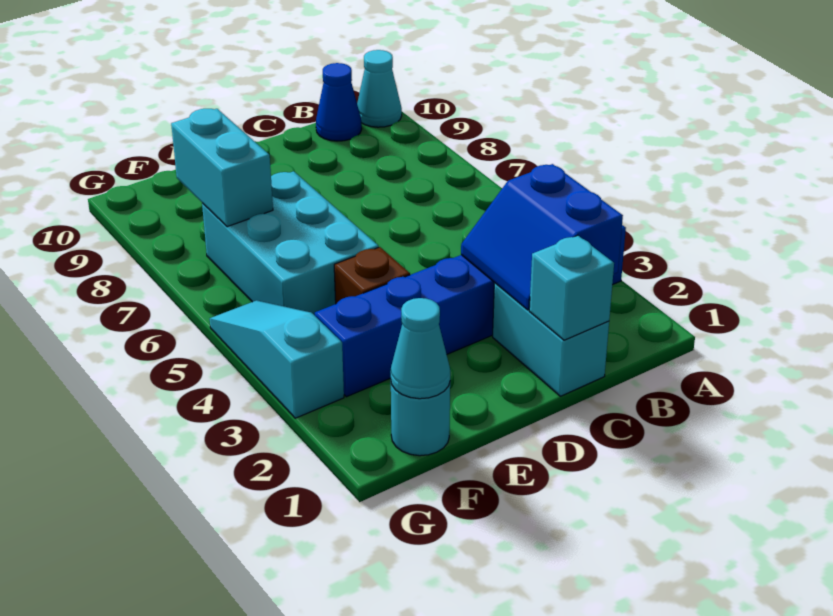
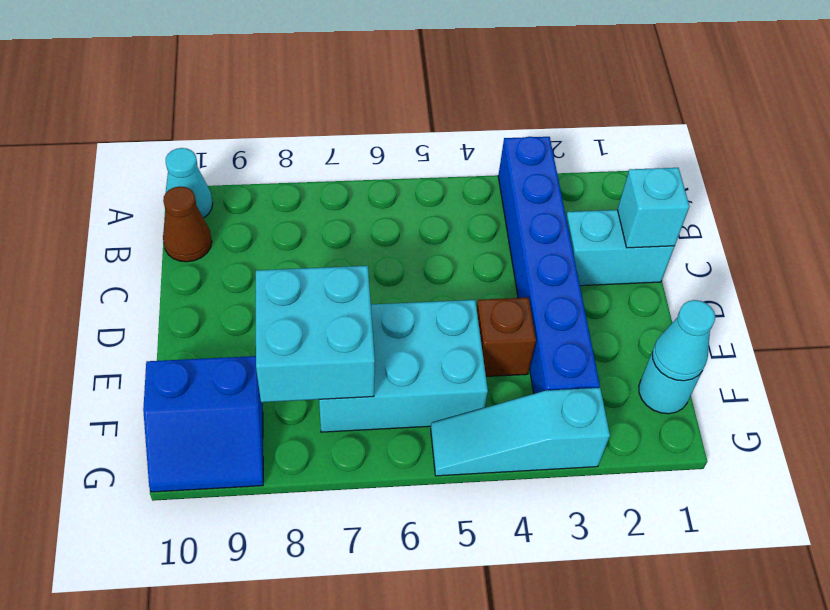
blue 2x2 slope [461,164,623,310] -> blue 2x2 slope moved to [143,356,263,492]
blue 1x1 cone [316,63,362,141] -> brown 1x1 cone [163,186,212,262]
cyan 1x2 brick [171,109,273,227] -> cyan 2x2 brick [256,266,375,402]

